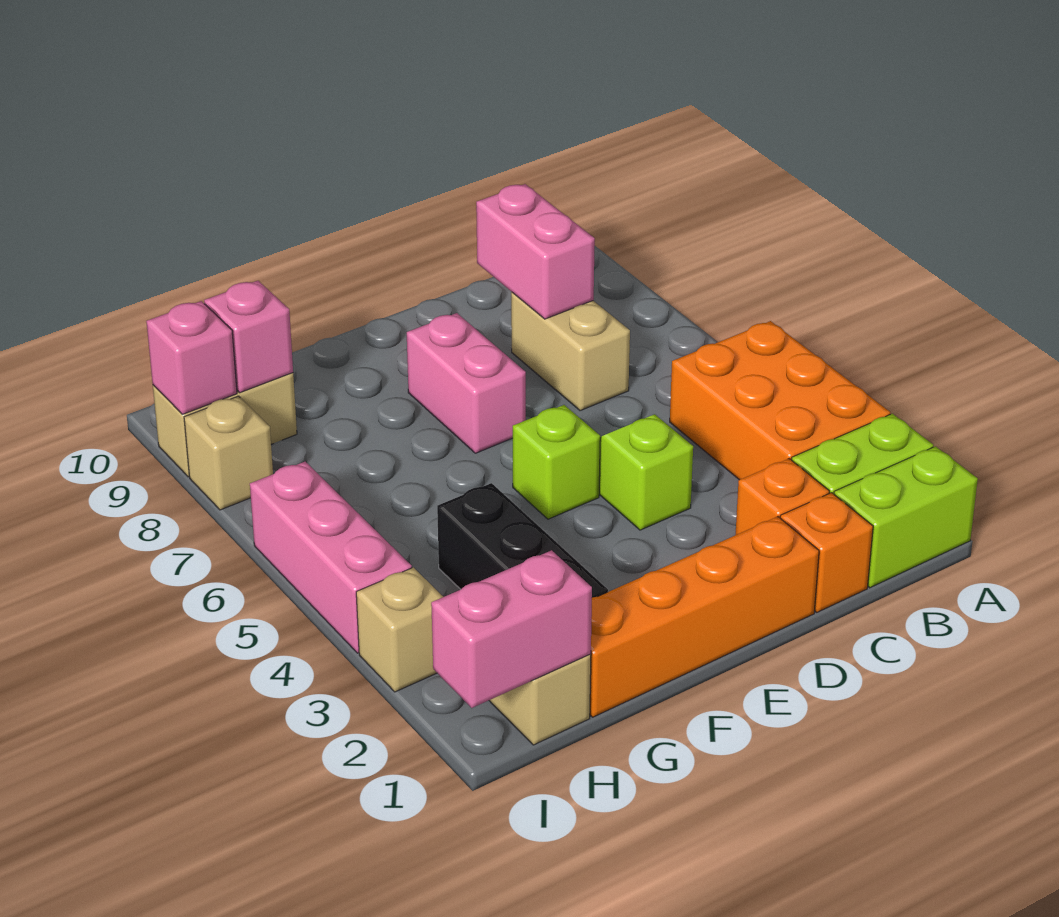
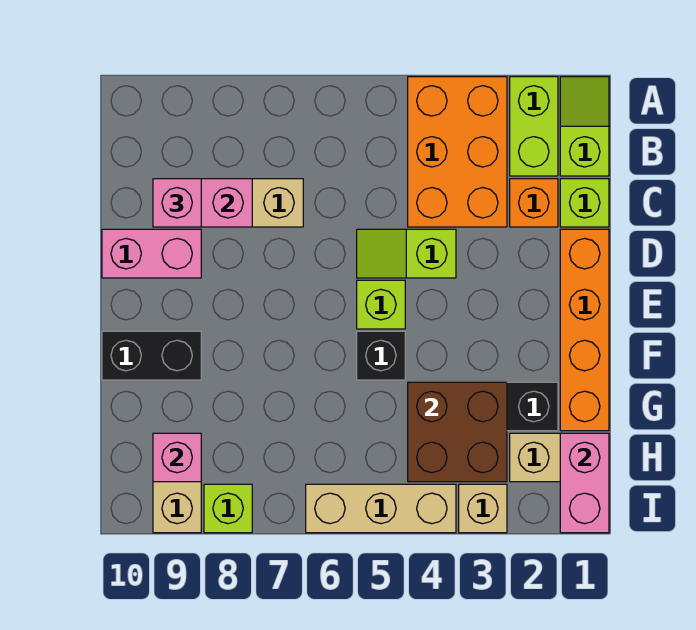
lime 1x2 brick [834,446,978,588] -> lime 1x2 slope [560,77,609,176]
orange 2x3 brick [670,321,890,480] -> orange 2x3 brick turned to [408,77,507,227]
orange 1x1 brick [780,493,873,612] -> lime 1x1 brick [560,179,609,227]
pink 1x2 brick [407,313,526,453] -> pink 1x2 brick moved to [102,229,201,278]
none -> black 1x1 brick [357,331,405,380]
none -> black 1x2 brick [102,331,201,380]
none -> brown 2x2 brick [408,382,507,482]
pink 1x3 brick [250,462,412,653] -> tan 1x3 brick [306,484,456,533]
tan 1x1 brick [184,396,273,510] -> lime 1x1 brick [204,484,252,533]
pink 1x1 brick [146,301,237,414] -> pink 1x1 brick moved to [153,179,201,227]

